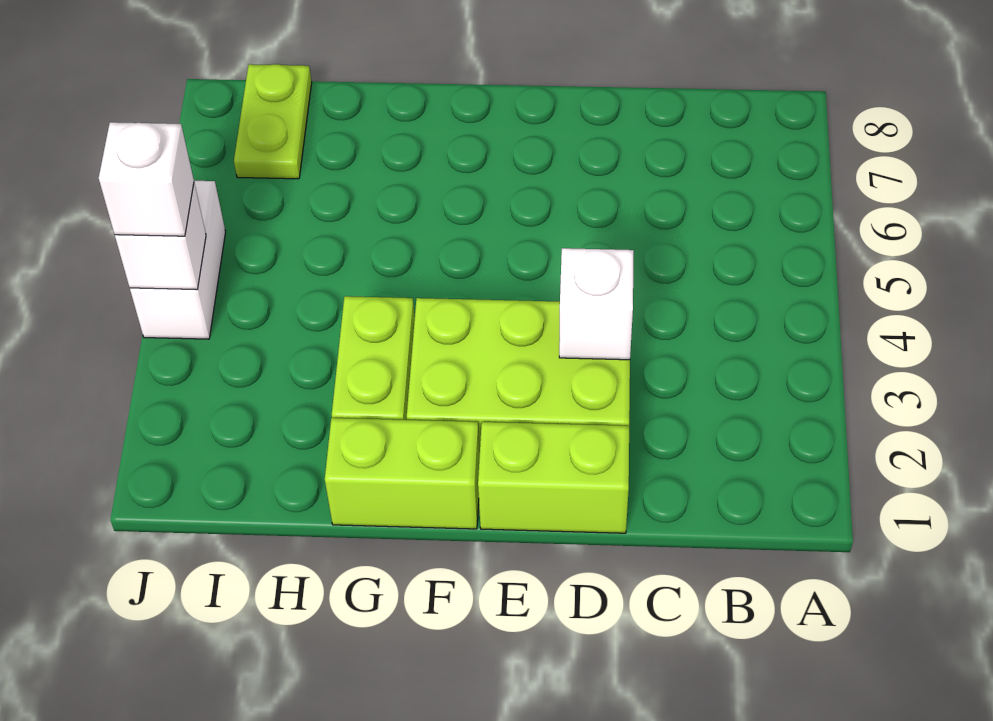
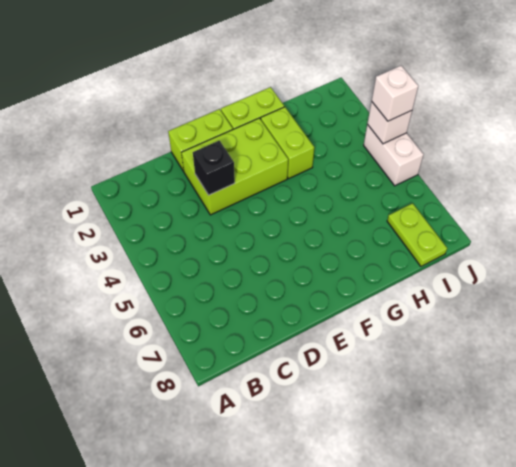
white 1x1 brick [559,248,634,360] -> black 1x1 brick [193,140,235,195]

